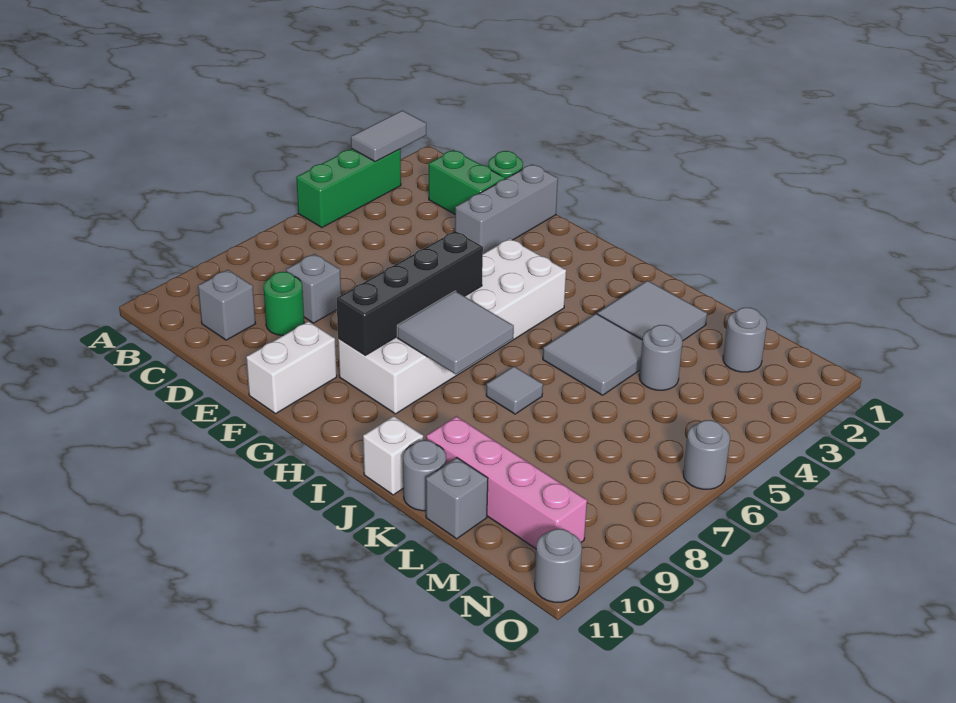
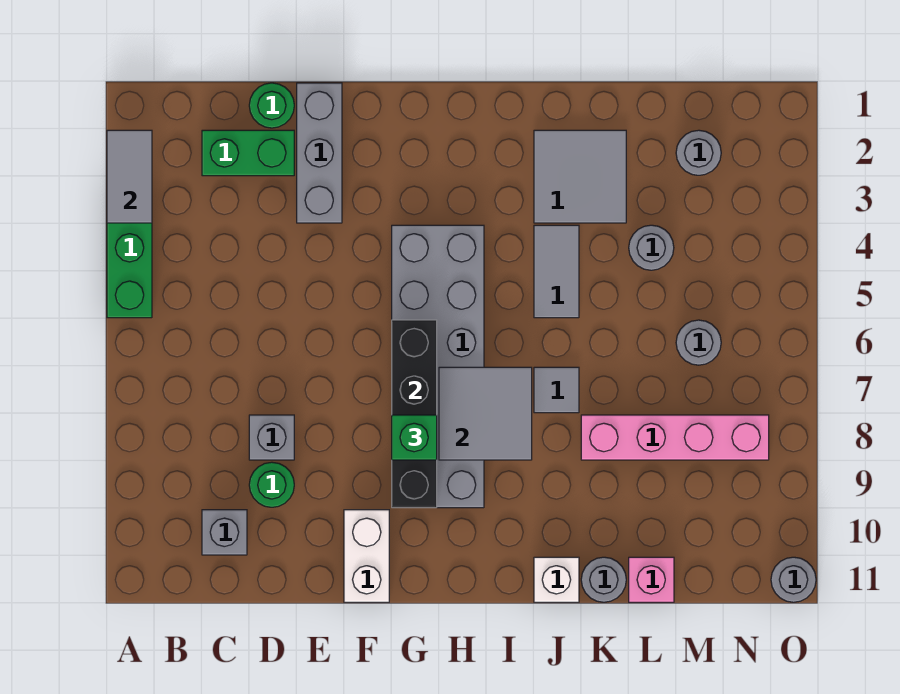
white 2x6 brick [338,239,566,414] -> grey 2x6 brick [392,225,484,508]
none -> green 1x1 brick [392,415,437,460]
grey 2x2 tile [543,314,642,395] -> grey 1x2 tile [534,225,579,318]
pink 1x4 brick [426,416,587,549] -> pink 1x4 brick moved to [581,415,769,460]
grey 1x1 brick [426,458,488,539] -> pink 1x1 brick [629,557,674,602]
grey 1x1 round brick [683,420,730,489] -> grey 1x1 round brick moved to [676,320,721,365]

